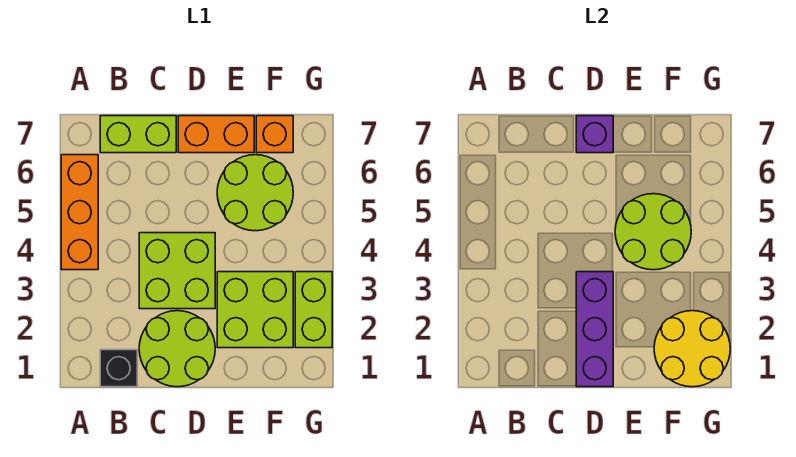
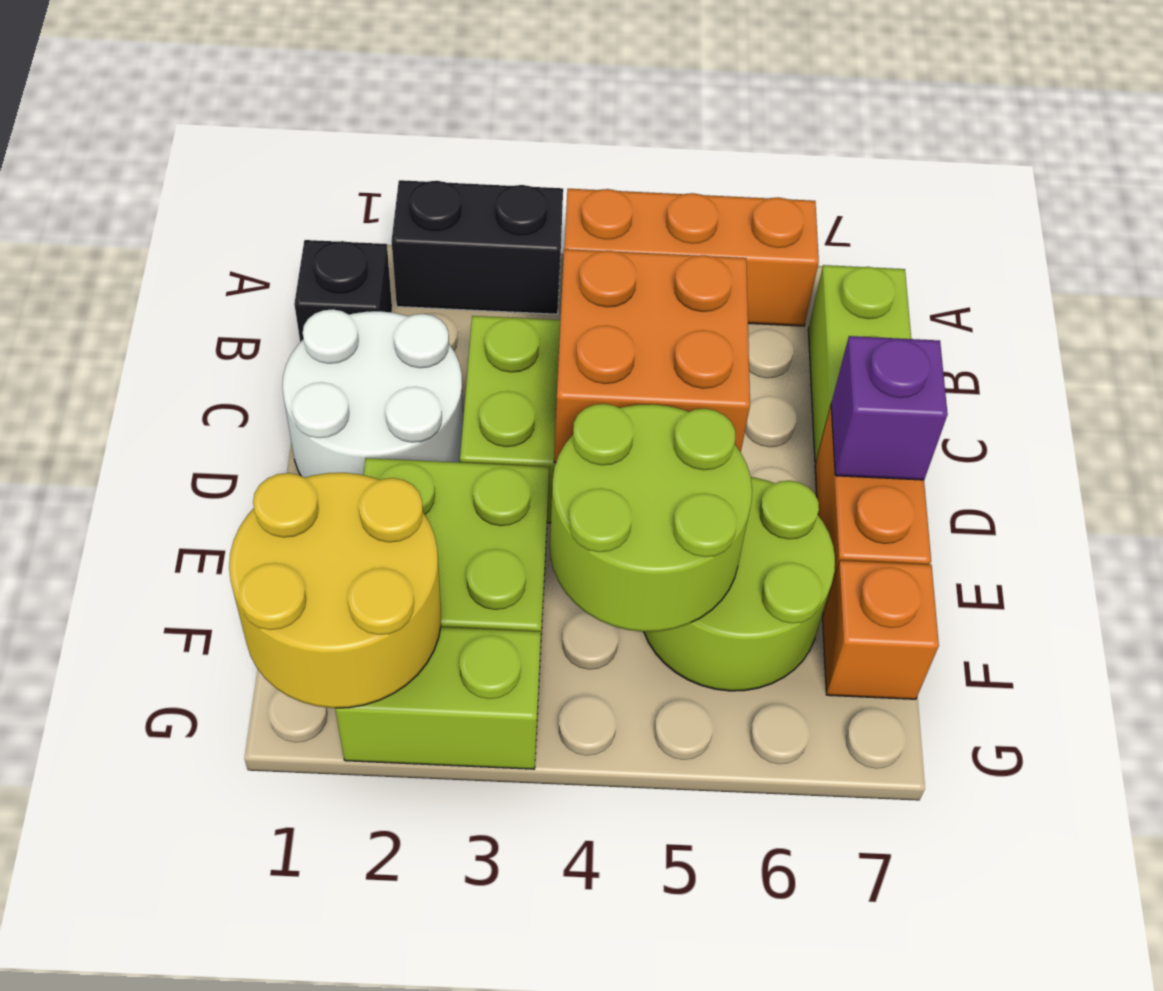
none -> black 1x2 brick [391,180,563,314]
lime 2x2 round brick [139,311,215,387] -> white 2x2 round brick [282,309,463,478]
none -> orange 2x2 brick [554,249,750,463]
purple 1x3 brick [576,272,613,387] -> none

